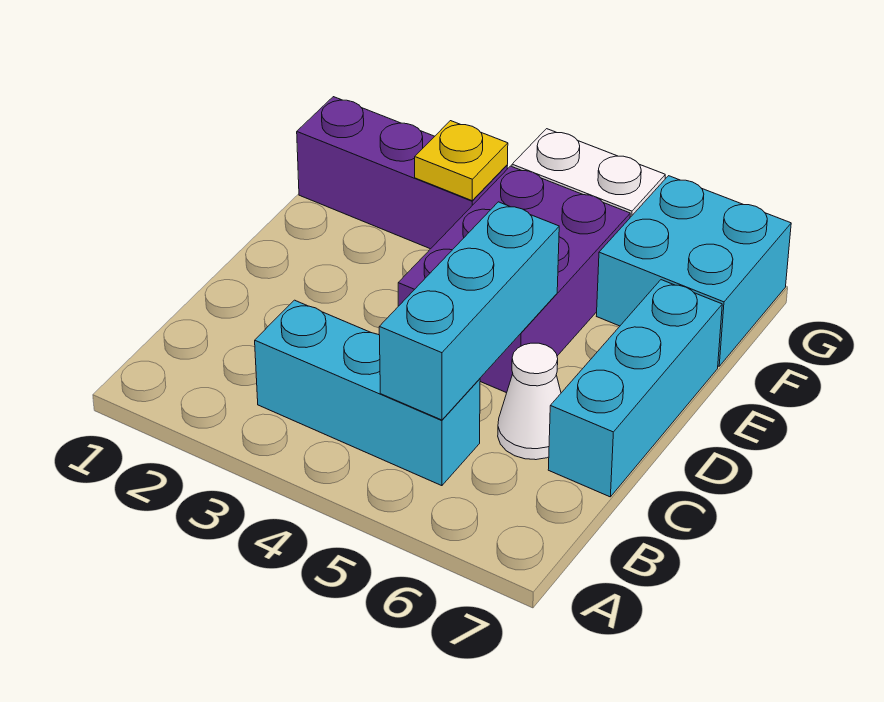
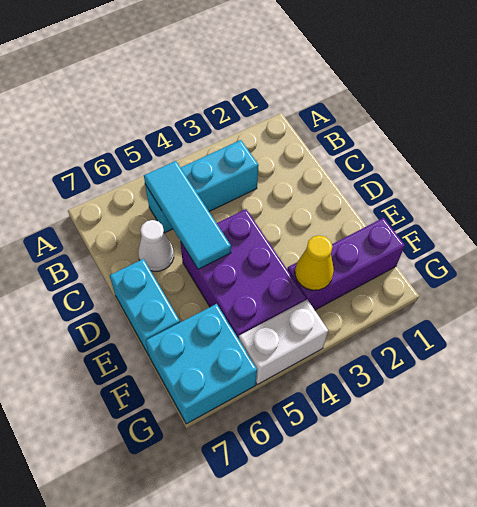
cyan 1x3 brick [379,202,559,420] -> cyan 1x3 tile [144,161,231,269]
cyan 1x3 brick [548,280,722,497] -> cyan 1x2 brick [110,259,180,355]
yellow 1x1 plate [415,121,508,201] -> yellow 1x1 cone [295,235,334,290]

